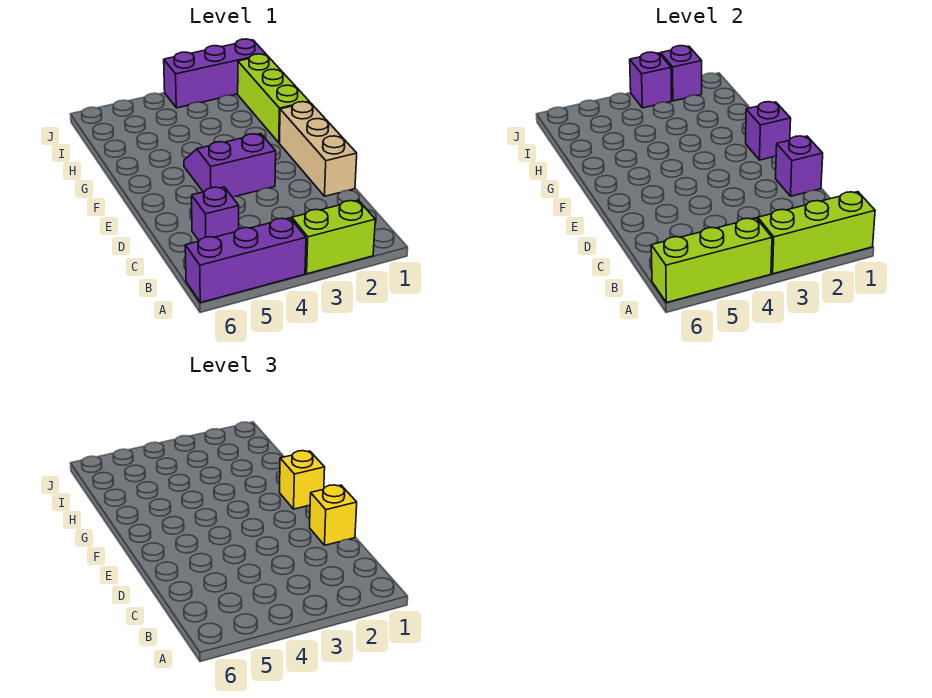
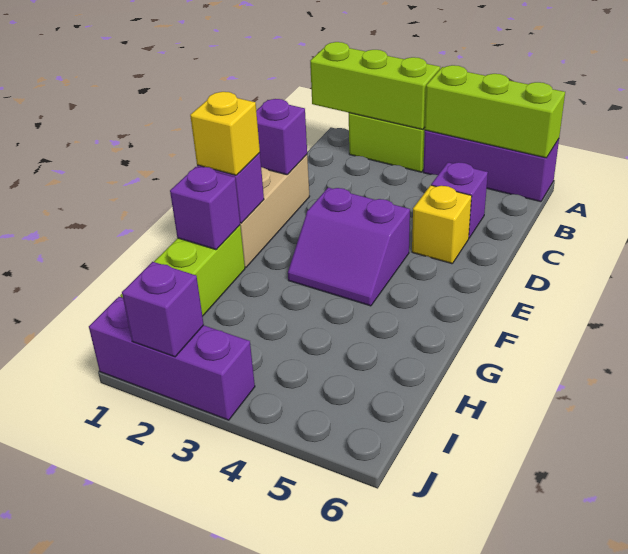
yellow 1x1 brick [310,485,357,545] -> yellow 1x1 brick moved to [412,185,472,264]
purple 1x1 brick [630,52,671,108] -> purple 1x1 brick moved to [170,167,240,250]

